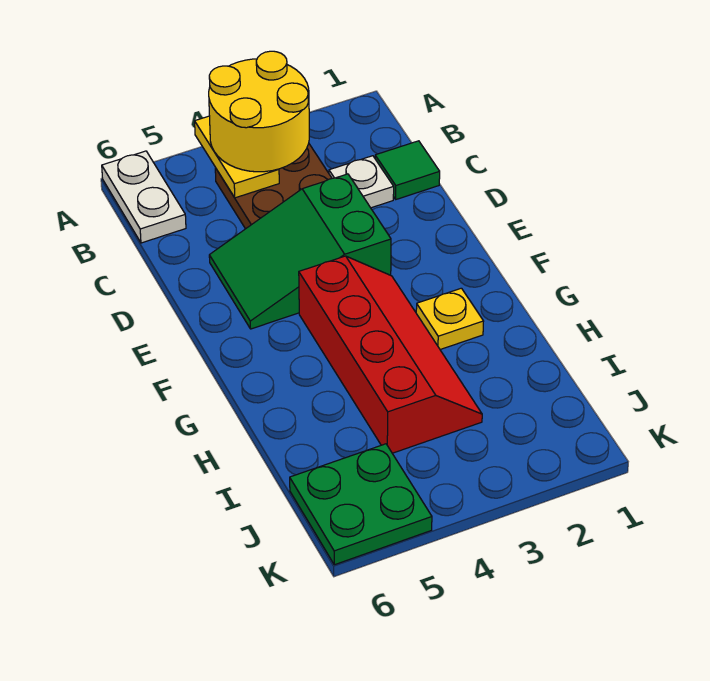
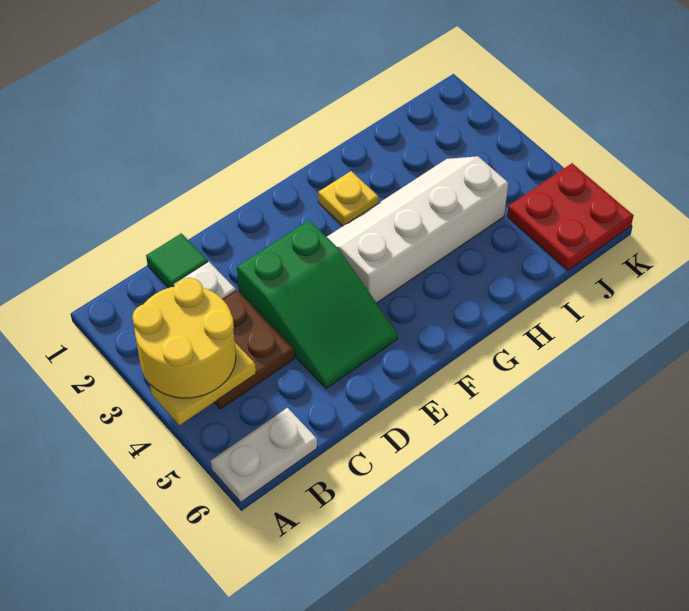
red 2x4 slope [299,256,482,453] -> white 2x4 slope [327,156,508,303]
green 2x2 plate [290,444,432,565] -> red 2x2 plate [507,163,634,270]

